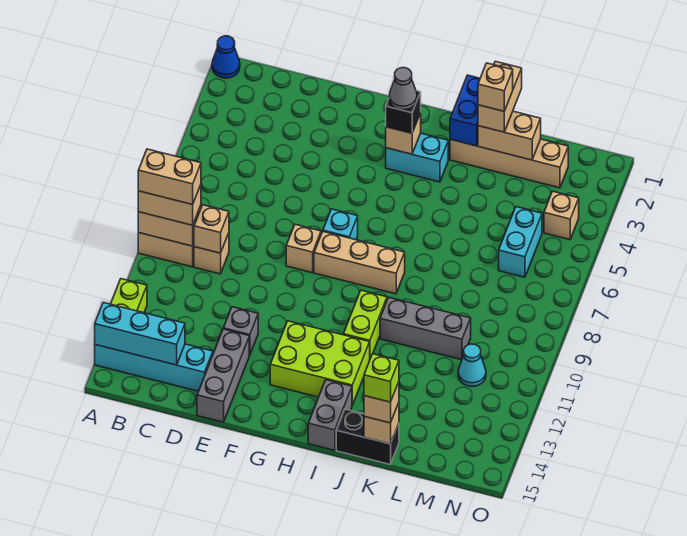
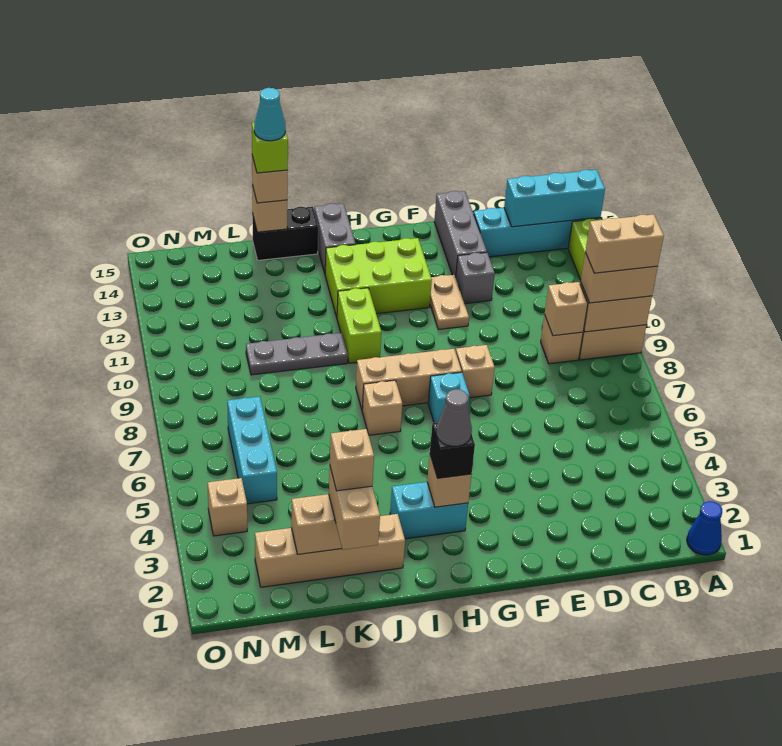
none -> tan 1x2 plate [430,275,469,329]
none -> tan 1x1 brick [362,380,402,435]
blue 1x2 brick [450,75,480,146] -> none
grey 1x3 brick [380,297,471,360] -> grey 1x3 plate [246,333,348,375]
cyan 1x2 brick [499,207,542,277] -> cyan 1x3 brick [227,397,277,504]
cyan 1x1 cone [458,344,486,386] -> cyan 1x1 cone moved to [254,88,285,141]

